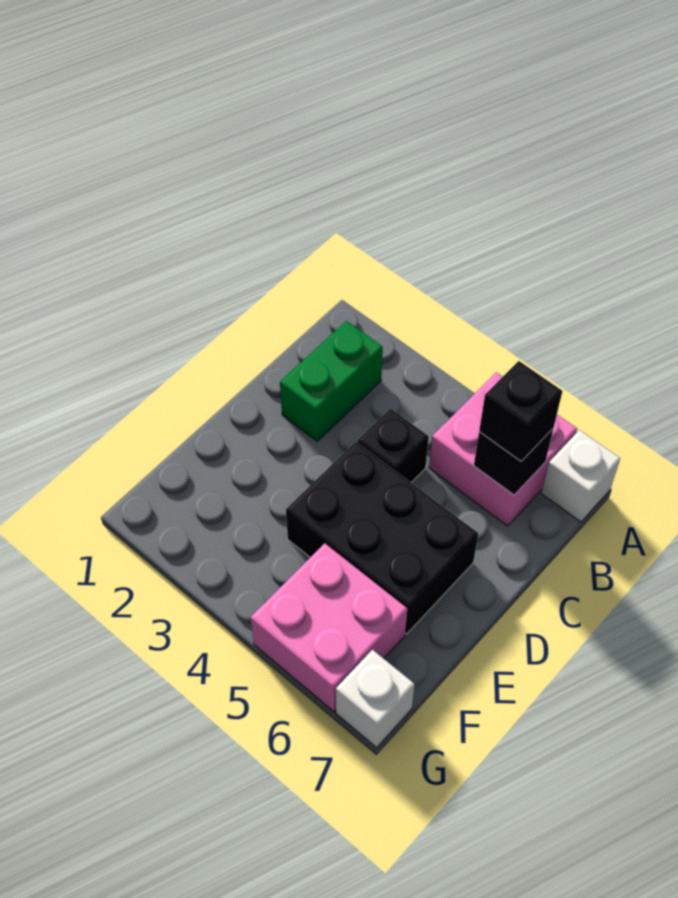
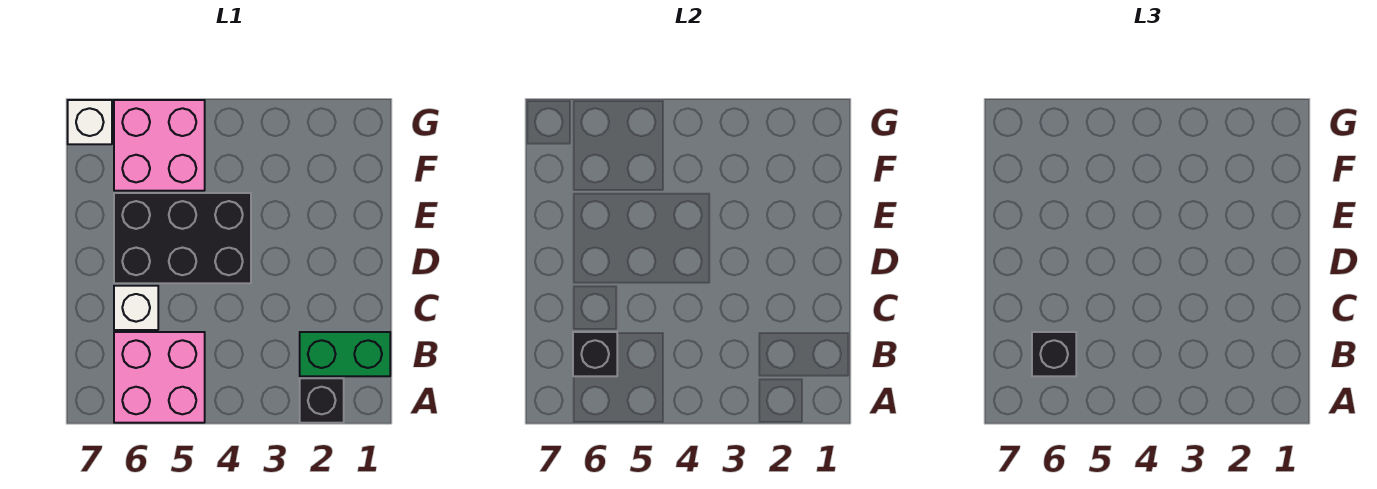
white 1x1 brick [541,430,620,522] -> white 1x1 brick moved to [114,286,158,330]
green 1x2 brick [280,321,383,441] -> green 1x2 brick turned to [300,332,390,376]
black 1x1 brick [358,408,429,482] -> black 1x1 brick moved to [300,378,344,423]

